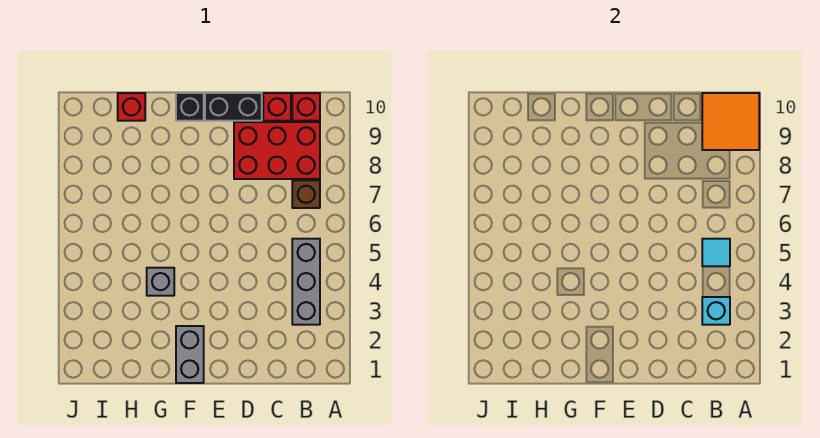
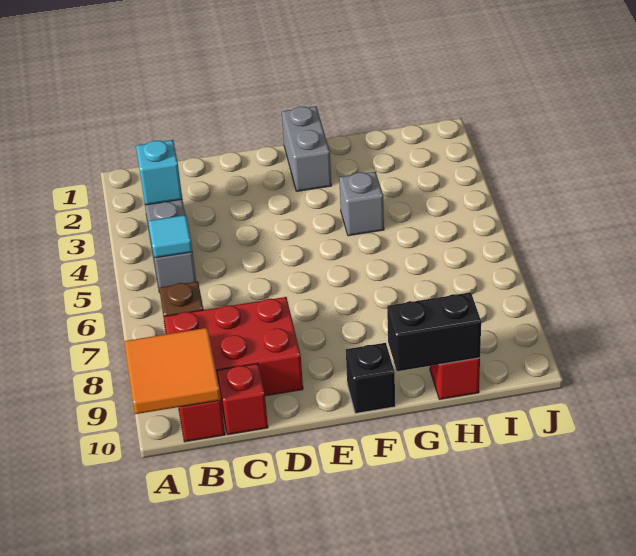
black 1x2 brick [205,93,262,121] -> black 1x2 brick moved to [387,292,481,371]

